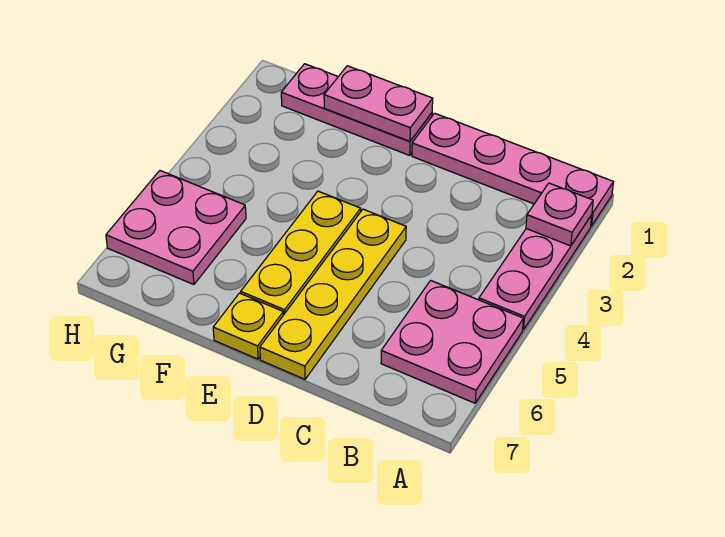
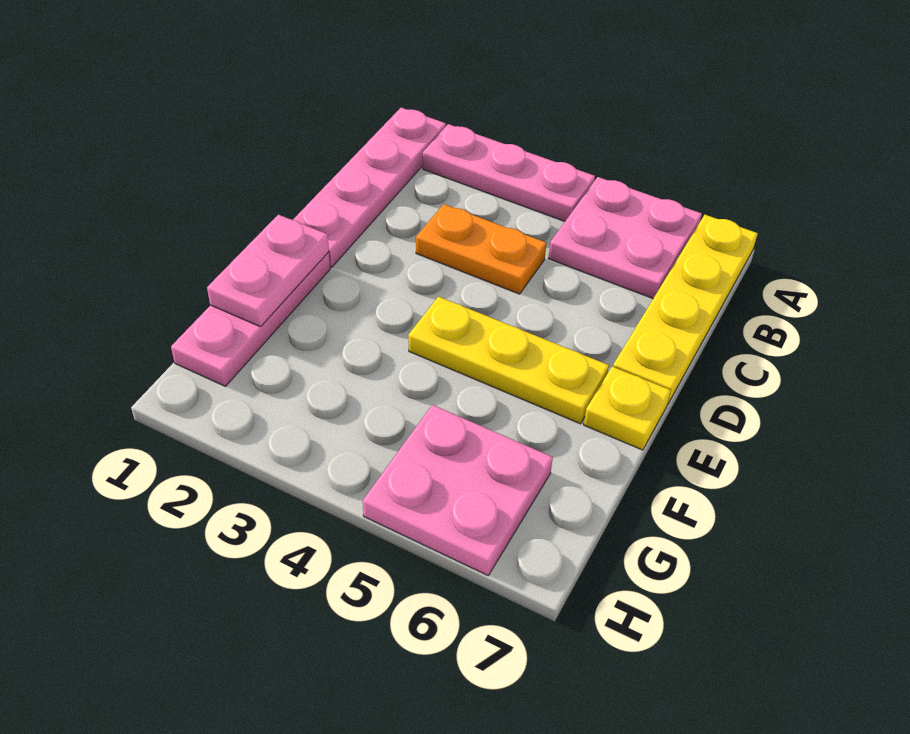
pink 1x1 plate [526,183,593,246] -> none
none -> orange 1x2 plate [416,204,546,294]
yellow 1x4 plate [260,209,406,379] -> yellow 1x4 plate turned to [613,215,758,403]

